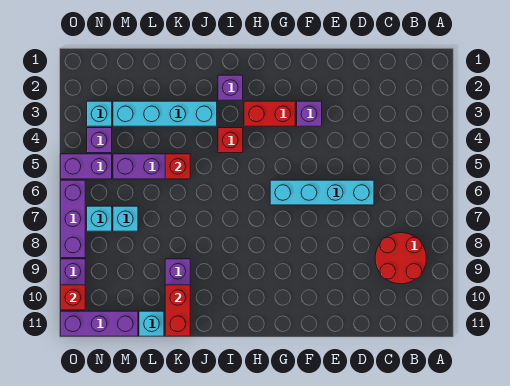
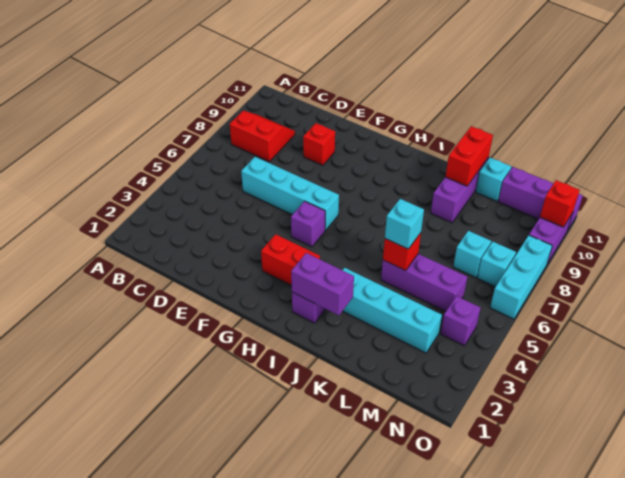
red 2x2 round brick [375,233,426,284] -> red 2x2 slope [230,111,295,162]
purple 1x1 brick [297,101,322,126] -> purple 1x1 brick moved to [291,201,325,247]
red 1x1 brick [218,128,243,153] -> red 1x1 brick moved to [303,123,335,165]
cyan 1x1 brick [87,101,112,126] -> cyan 1x1 brick moved to [385,199,424,249]
purple 1x2 brick [60,154,112,179] -> purple 1x2 brick moved to [291,253,354,315]
purple 1x3 brick [60,180,85,258] -> cyan 1x3 brick [490,235,552,319]

